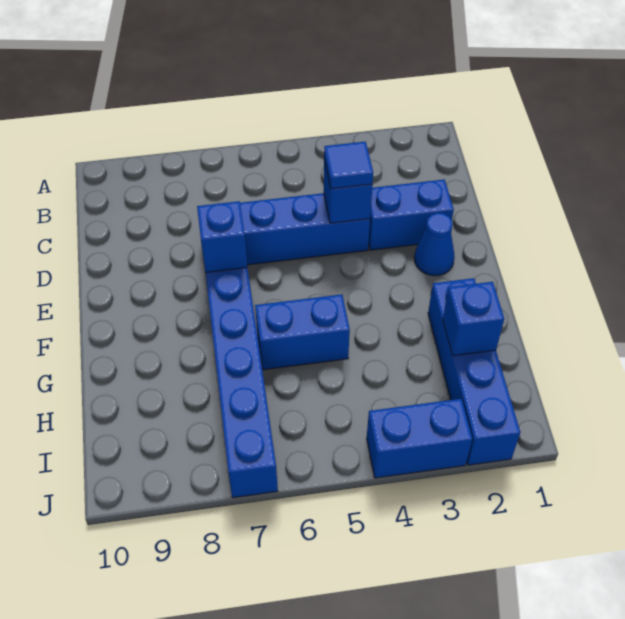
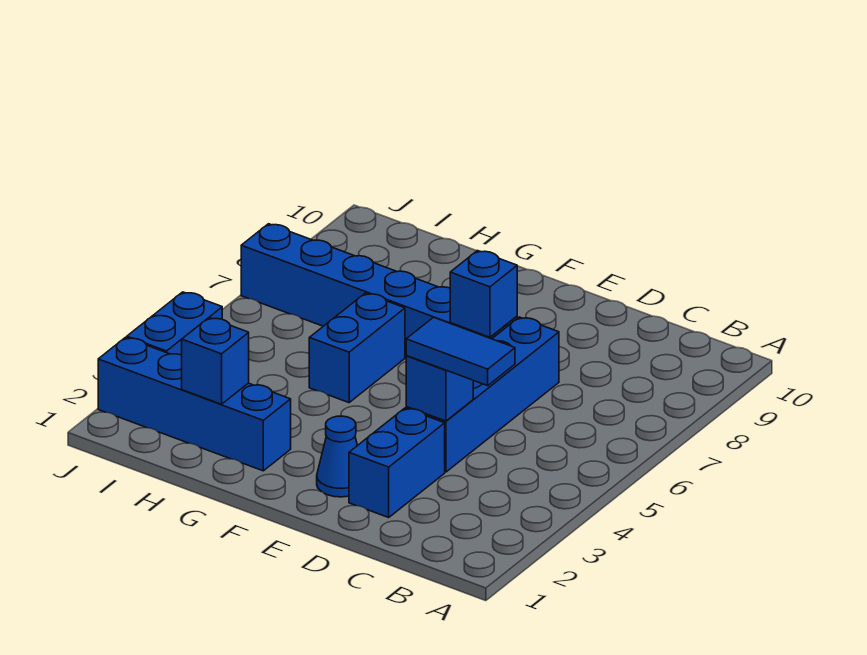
blue 1x1 tile [324,142,373,189] -> blue 1x2 tile [406,317,515,386]

